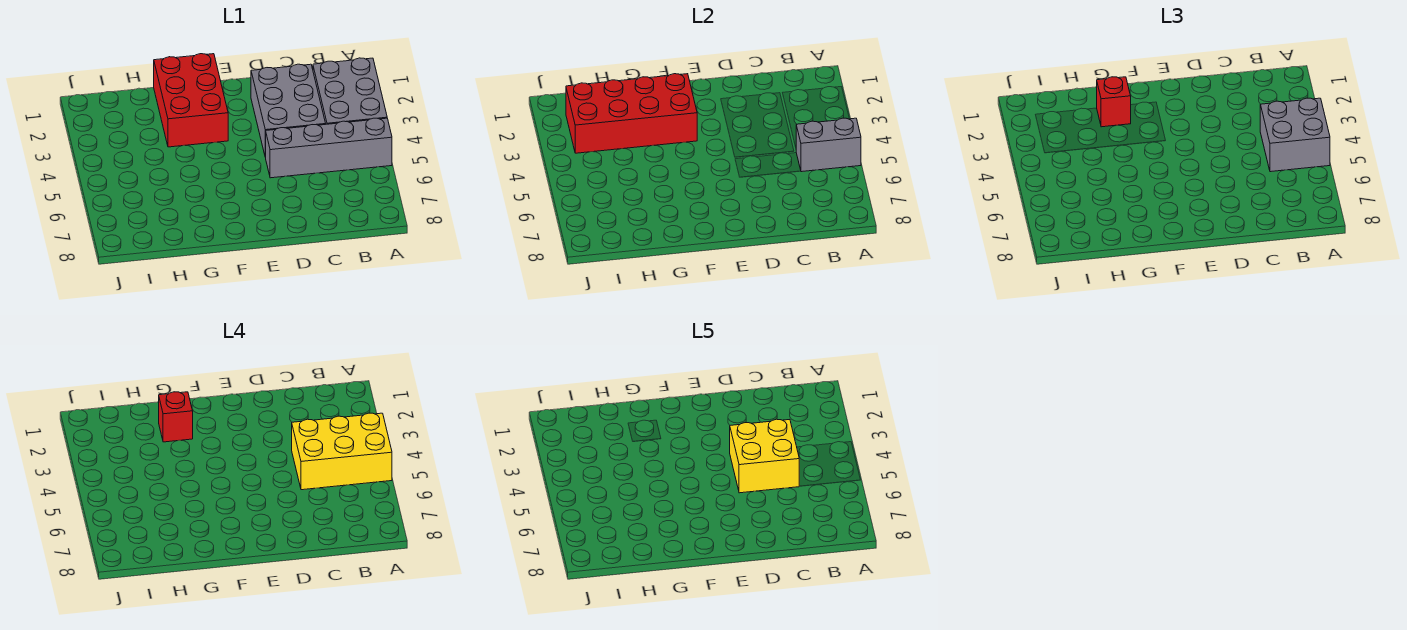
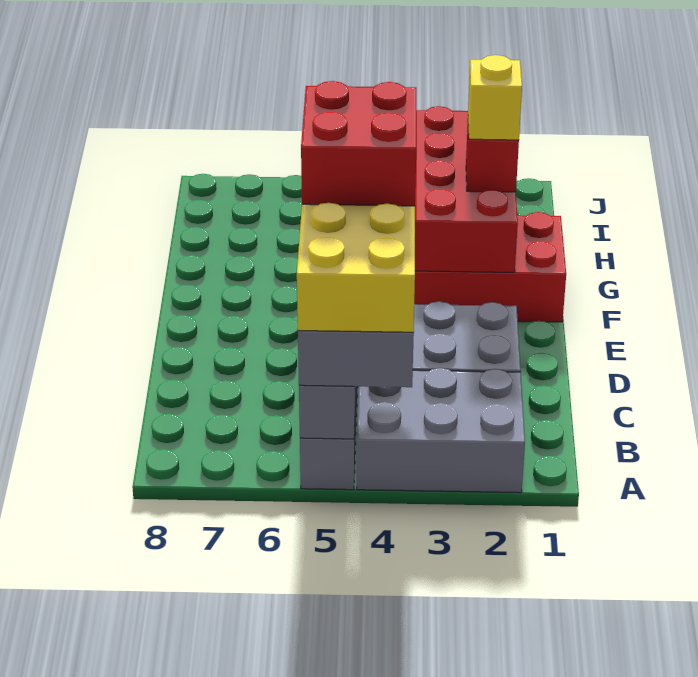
yellow 2x2 brick [730,419,799,493] -> red 2x2 brick [301,81,416,206]
red 1x1 brick [159,392,193,442] -> yellow 1x1 brick [468,55,522,140]

